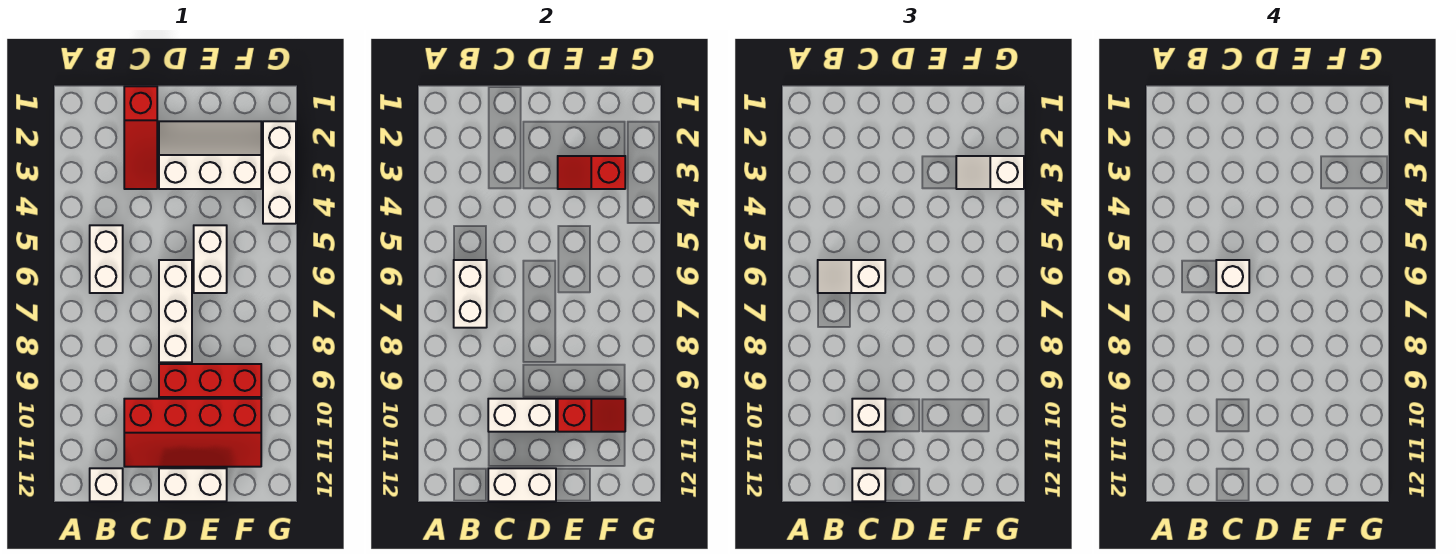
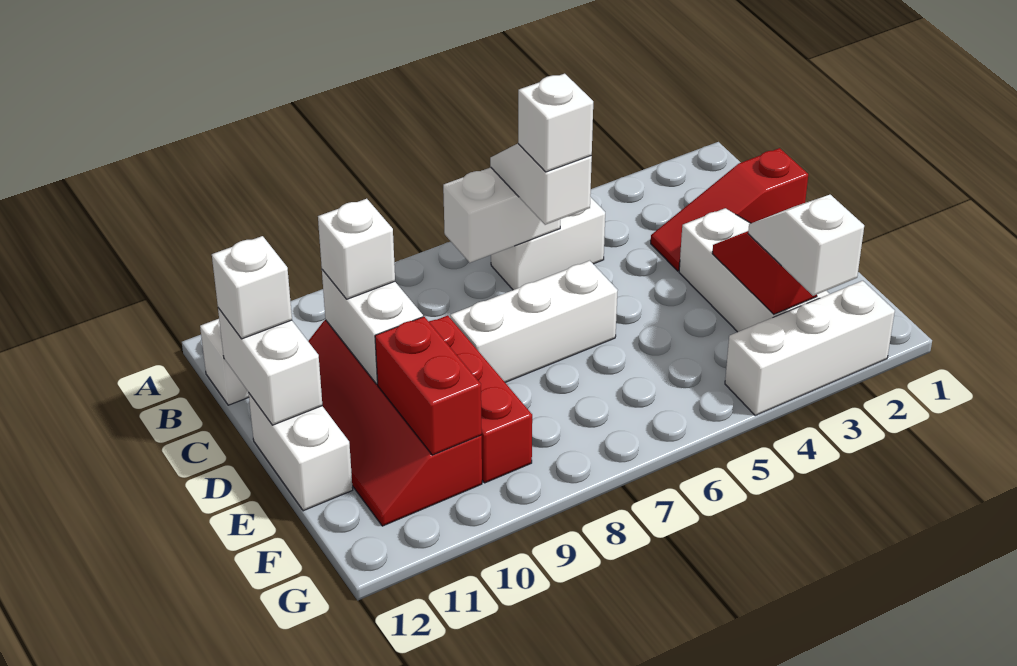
white 1x2 brick [194,225,227,293] -> none
red 1x2 slope [558,399,625,432] -> red 1x2 brick [375,317,482,455]

